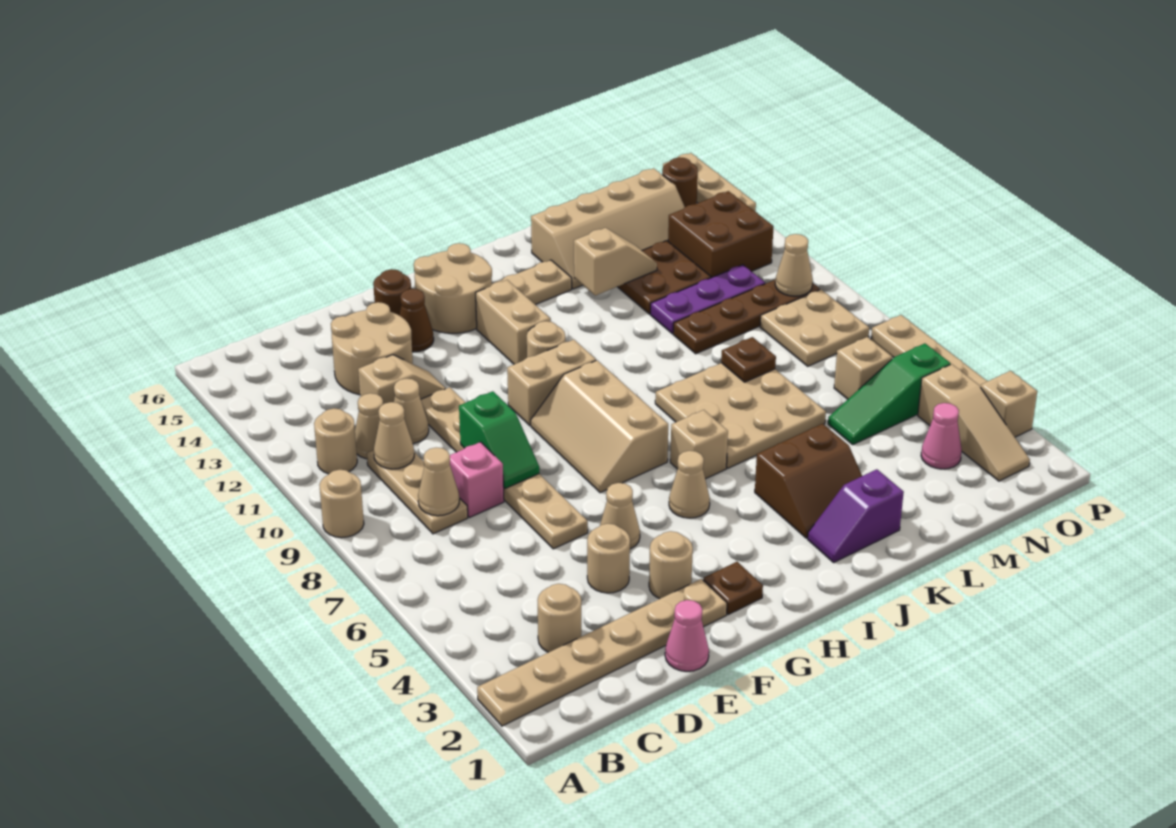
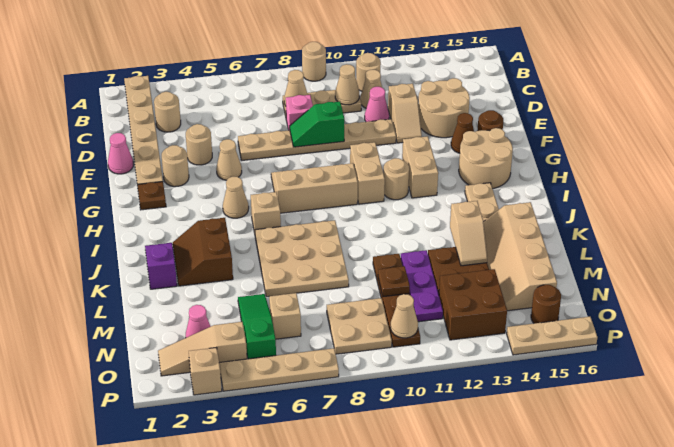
tan 1x1 cone [394,379,429,444] -> pink 1x1 cone [365,87,389,122]
tan 1x2 brick [476,280,550,364] -> tan 1x2 brick turned to [402,136,438,198]
brown 1x1 plate [721,337,776,382] -> brown 1x1 plate moved to [378,266,410,297]

